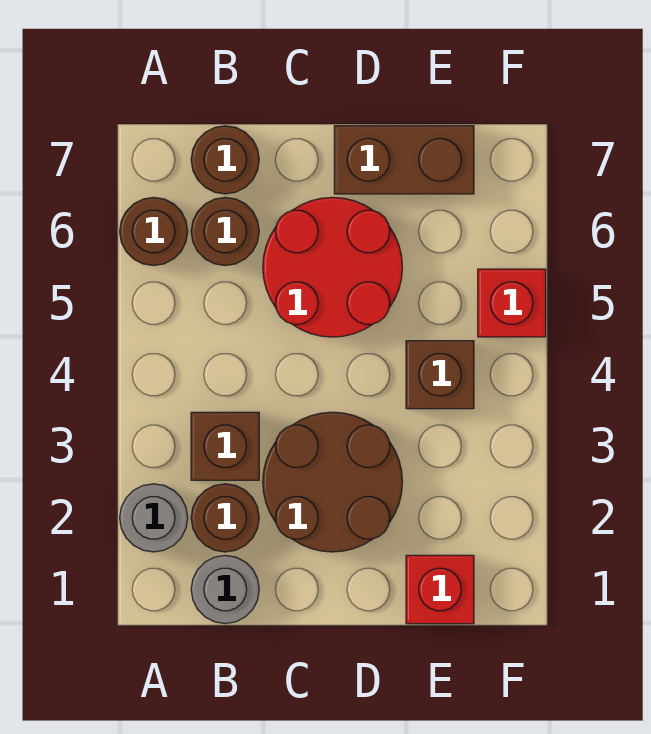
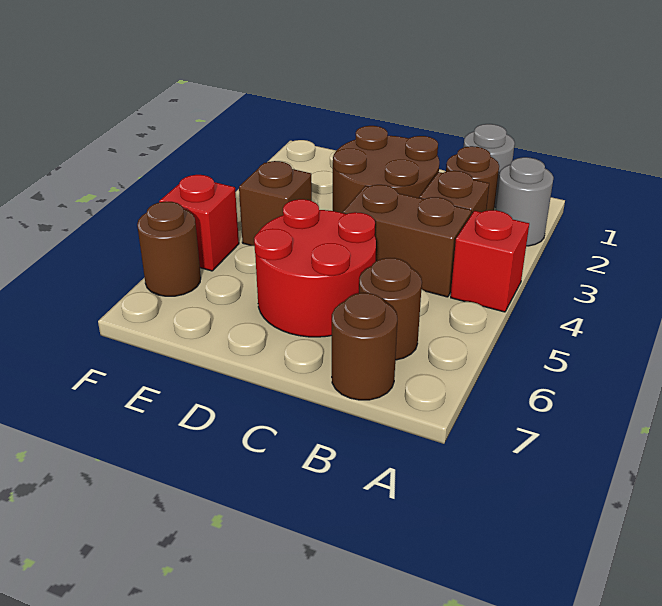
brown 1x1 round brick [120,197,188,266] -> brown 1x1 round brick moved to [137,202,201,296]
brown 1x2 brick [334,126,474,194] -> brown 1x2 brick moved to [343,185,472,297]
red 1x1 brick [406,555,474,624] -> red 1x1 brick moved to [451,210,529,312]

